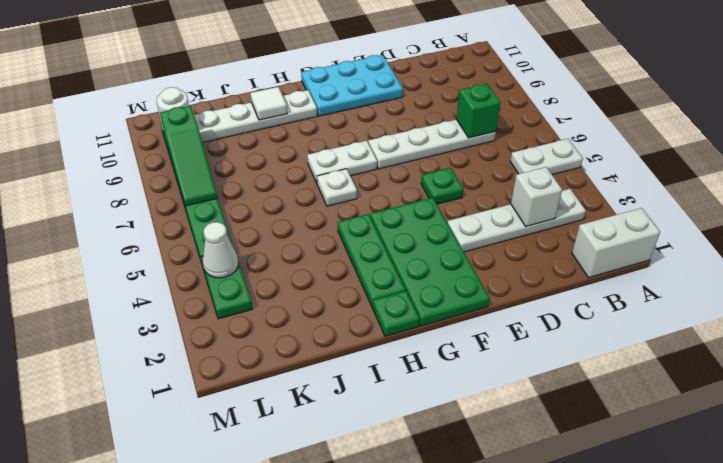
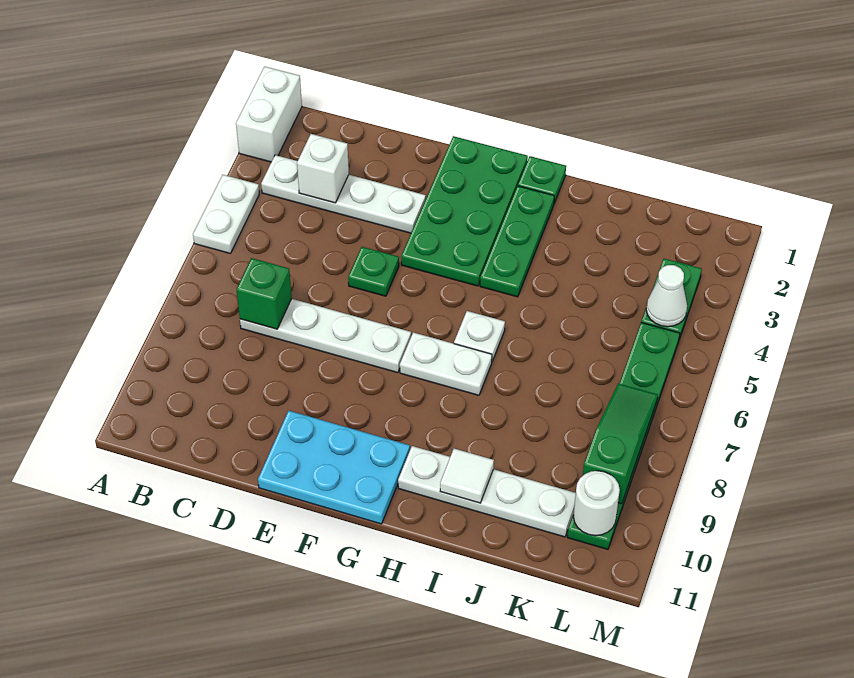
white 1x2 brick [572,208,660,278] -> white 1x2 brick turned to [236,66,302,162]
white 1x2 plate [510,139,583,175] -> white 1x2 plate turned to [193,175,259,254]

